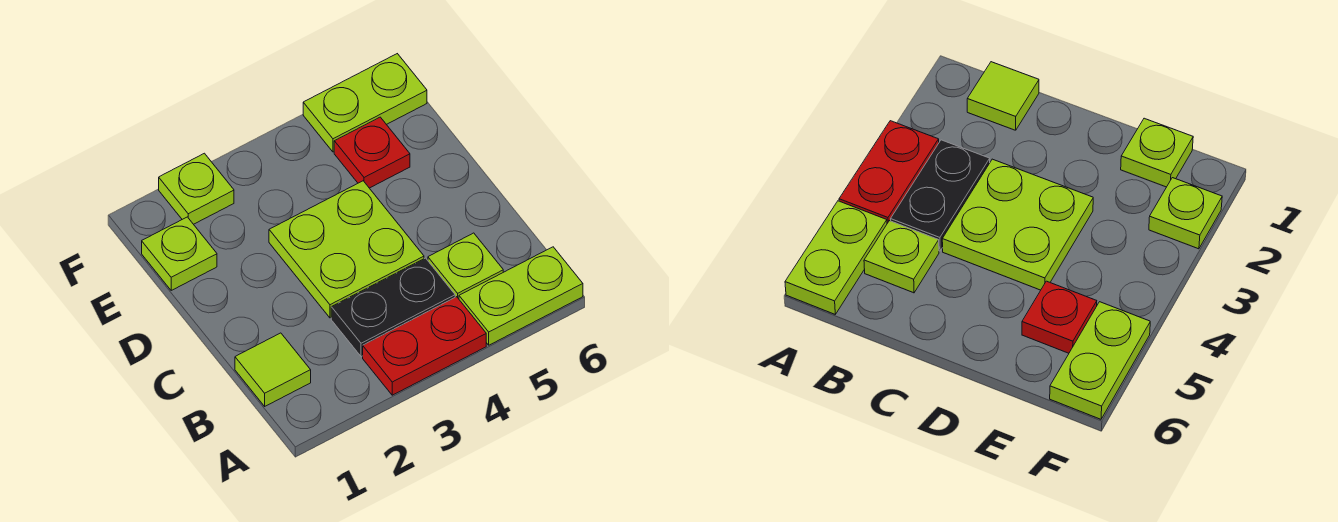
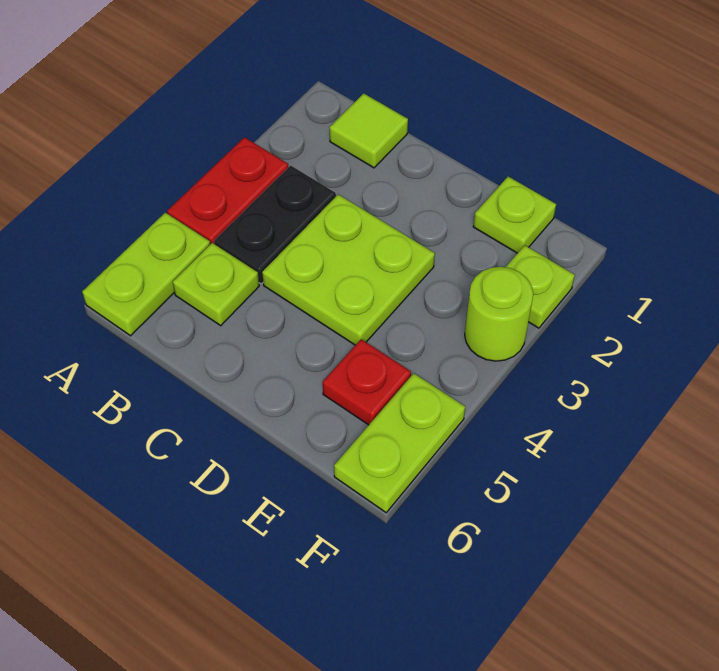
none -> lime 1x1 round brick [465,267,533,361]

